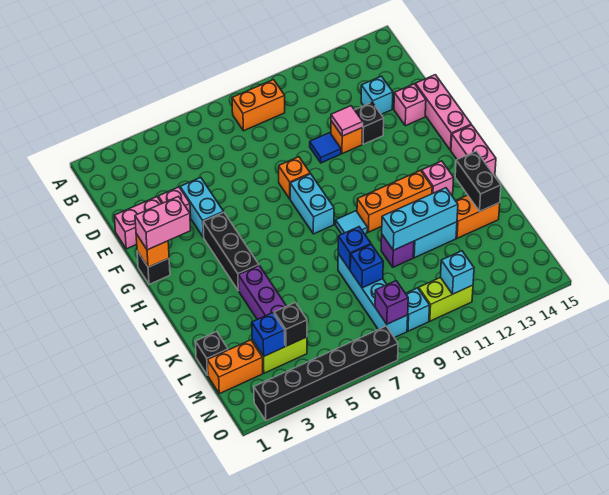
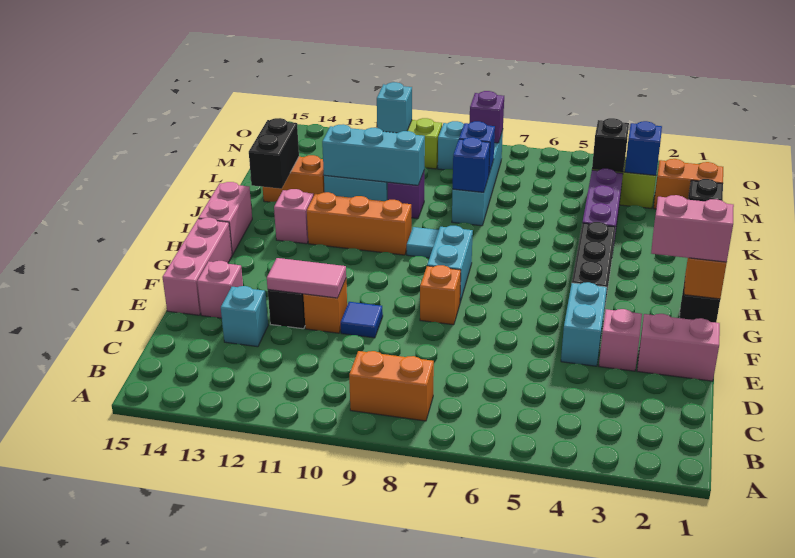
pink 1x1 tile [331,106,363,136] -> pink 1x2 tile [267,258,346,298]
black 1x6 brick [254,326,398,421] -> none

